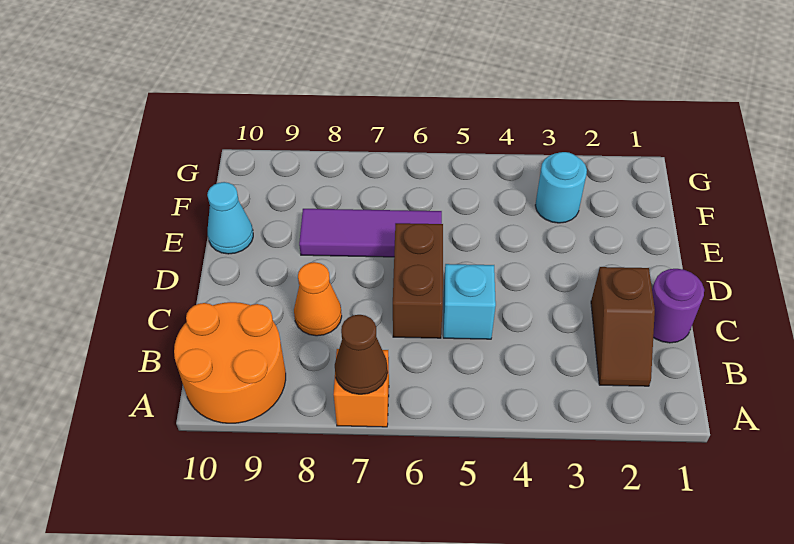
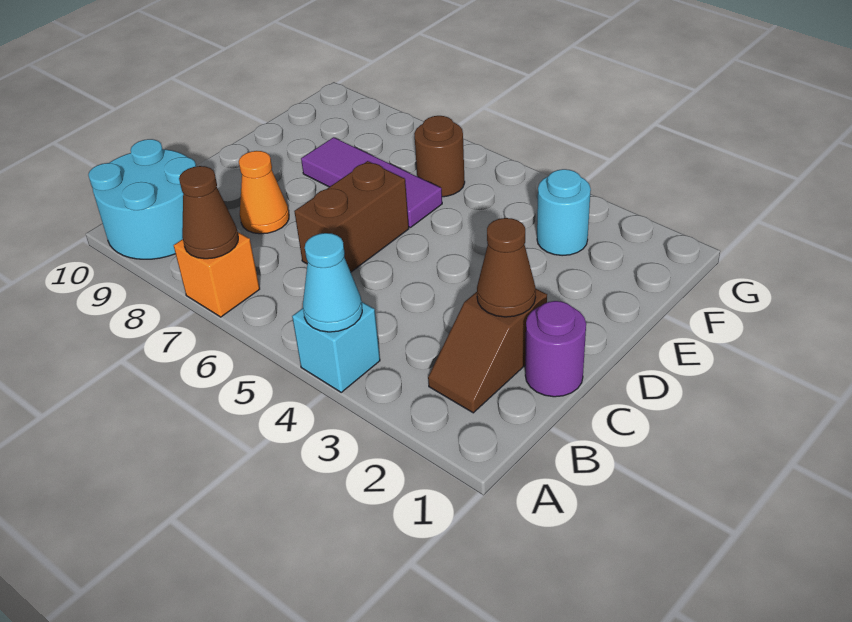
orange 2x2 round brick [174,302,286,423] -> cyan 2x2 round brick [88,139,196,259]
none -> brown 1x1 cone [477,218,536,317]
cyan 1x1 brick [443,264,496,339] -> cyan 1x1 brick moved to [292,302,380,392]
cyan 1x1 cone [207,182,253,254] -> cyan 1x1 cone moved to [303,233,362,332]
none -> brown 1x1 round brick [414,116,465,197]

